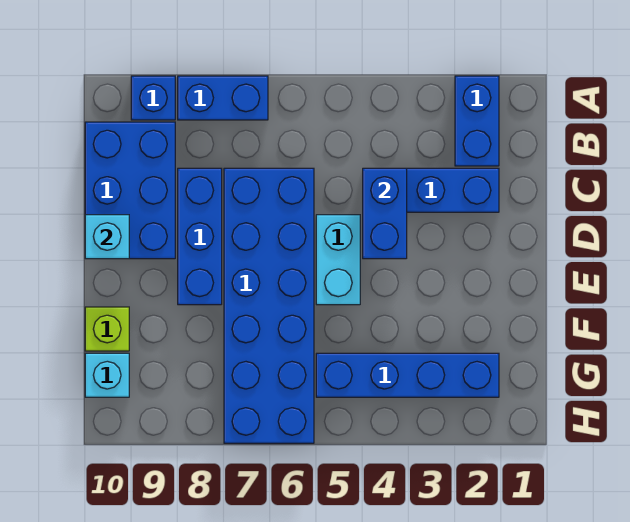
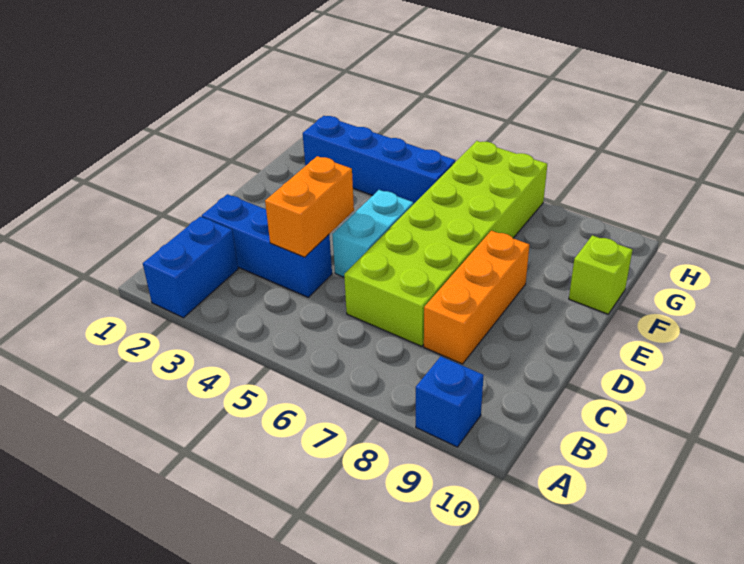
blue 1x2 brick [178,76,268,120] -> none
blue 2x3 brick [85,122,175,259] -> none
blue 1x2 brick [363,168,407,259] -> orange 1x2 brick [265,156,354,257]
blue 2x6 brick [224,168,314,443] -> lime 2x6 brick [344,141,547,346]
blue 1x3 brick [178,168,222,305] -> orange 1x3 brick [424,231,529,364]
cyan 1x1 brick [85,215,129,259] -> none
cyan 1x1 brick [85,353,129,397] -> none

